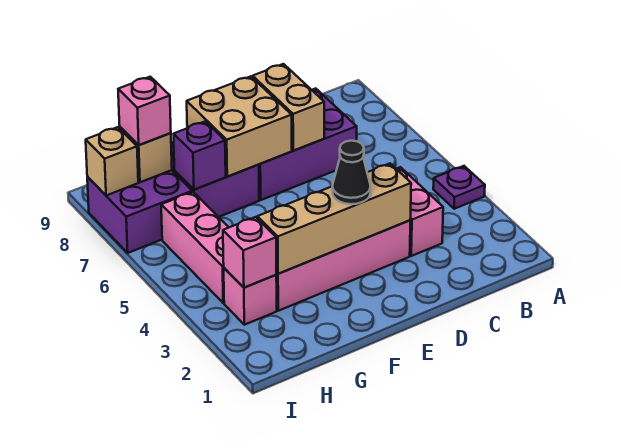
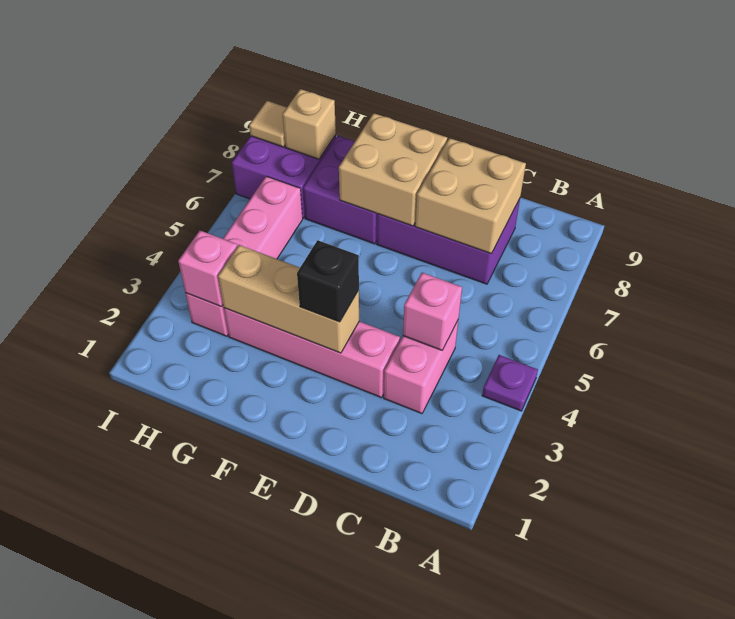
tan 1x4 brick [257,163,411,274] -> tan 1x3 brick [218,245,359,353]
tan 1x2 brick [253,64,324,151] -> tan 2x2 brick [415,138,526,254]
black 1x1 cone [332,141,371,204] -> black 1x1 brick [297,240,359,322]
purple 1x1 brick [174,121,226,190] -> none
pink 1x1 brick [118,77,171,145] -> pink 1x1 brick moved to [403,273,462,350]
tan 1x1 brick [86,127,138,196] -> tan 1x1 tile [249,101,287,147]

